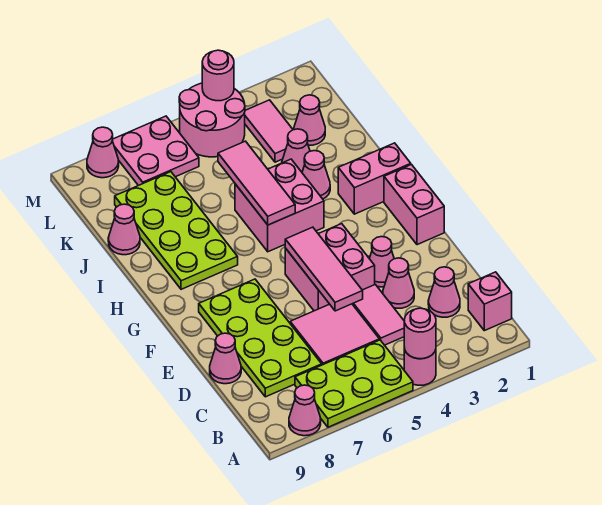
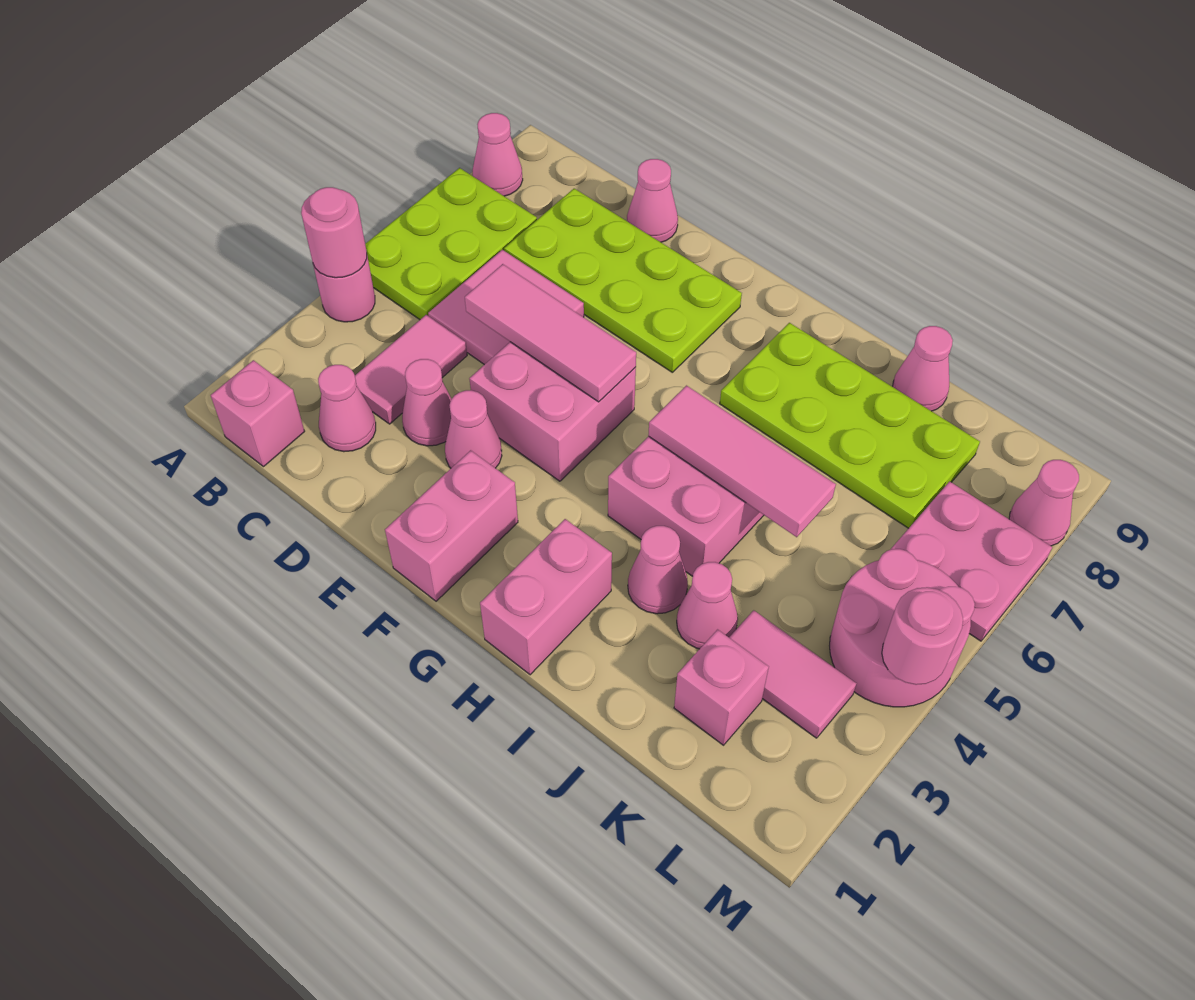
pink 1x2 tile [353,284,404,345] -> pink 1x2 tile turned to [355,315,467,424]
pink 1x2 brick [384,165,444,245] -> pink 1x2 brick turned to [385,450,518,601]
pink 1x1 cone [294,95,325,145] -> pink 1x1 brick [674,630,769,745]

